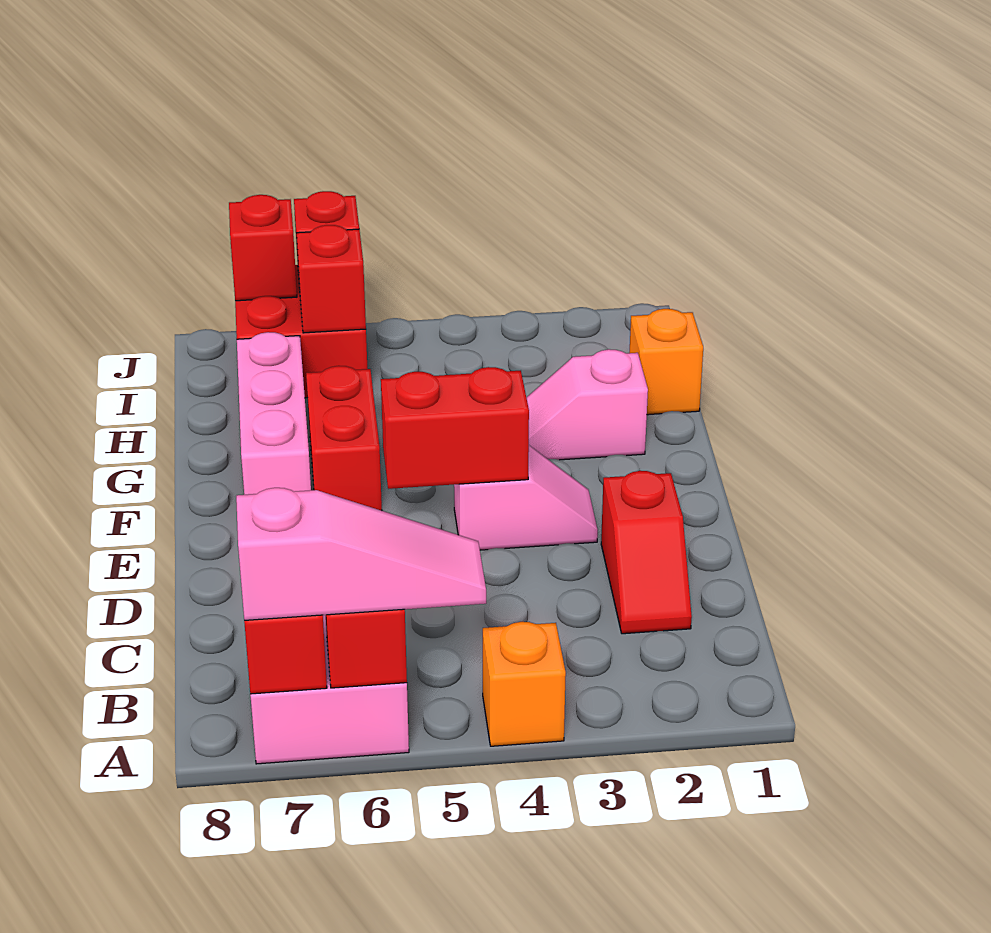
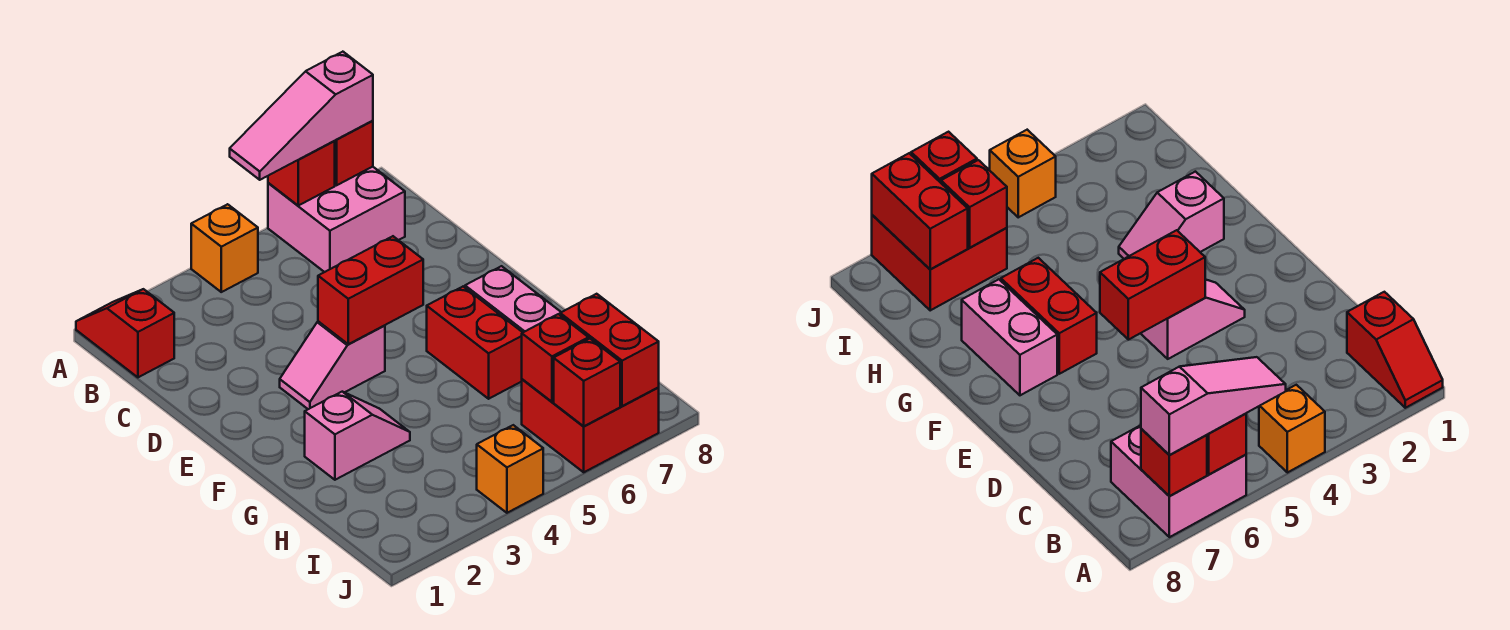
red 1x2 slope [601,471,692,634] -> red 1x2 slope moved to [76,289,174,377]
pink 1x3 brick [237,332,311,495] -> pink 1x2 brick [465,266,561,332]
orange 1x1 brick [629,309,703,415] -> orange 1x1 brick moved to [477,425,543,513]
red 1x1 brick [229,195,297,301] -> red 1x2 brick [560,294,659,406]

